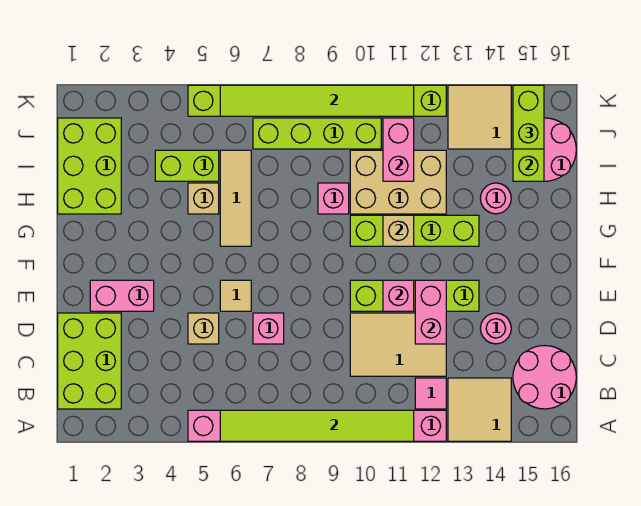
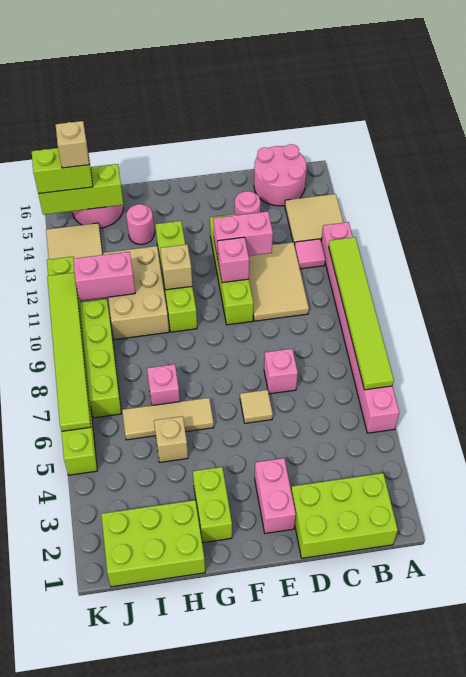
tan 1x1 brick [188,313,219,344] -> tan 1x1 brick moved to [56,121,89,168]
pink 1x1 brick [318,183,349,214] -> pink 1x1 brick moved to [147,364,180,405]
lime 1x2 brick [155,150,219,181] -> lime 1x2 brick moved to [193,467,232,543]

